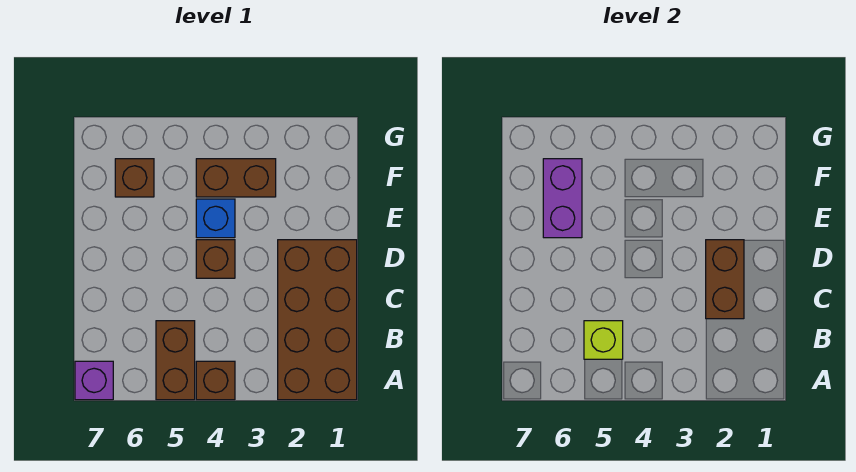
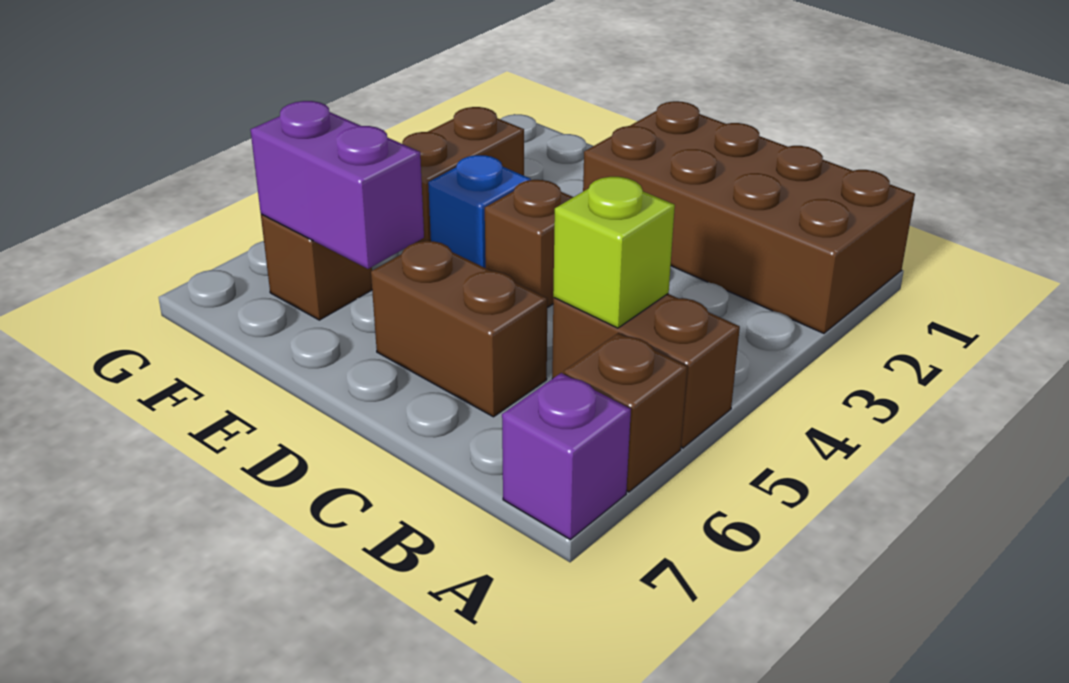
brown 1x1 brick [196,361,235,400] -> brown 1x1 brick moved to [564,333,687,492]
brown 1x2 brick [706,240,744,319] -> brown 1x2 brick moved to [371,240,548,417]

